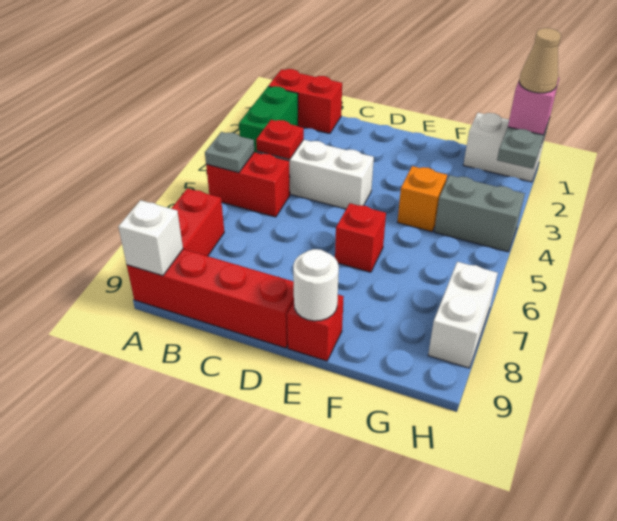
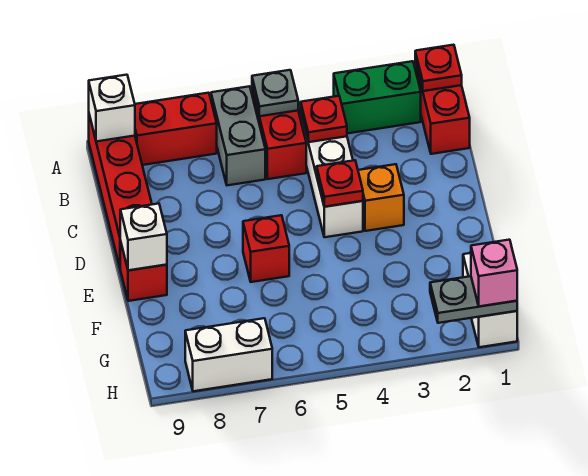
none -> red 1x1 plate [415,45,462,91]
none -> red 1x1 plate [317,160,363,207]
white 1x1 round brick [293,249,339,321] -> white 1x1 brick [120,204,167,270]
orange 1x1 brick [398,166,447,232] -> orange 1x1 brick moved to [358,164,404,231]
grey 1x2 brick [434,175,525,252] -> grey 1x2 brick moved to [211,86,265,185]
tan 1x1 cone [519,28,561,93] -> none

